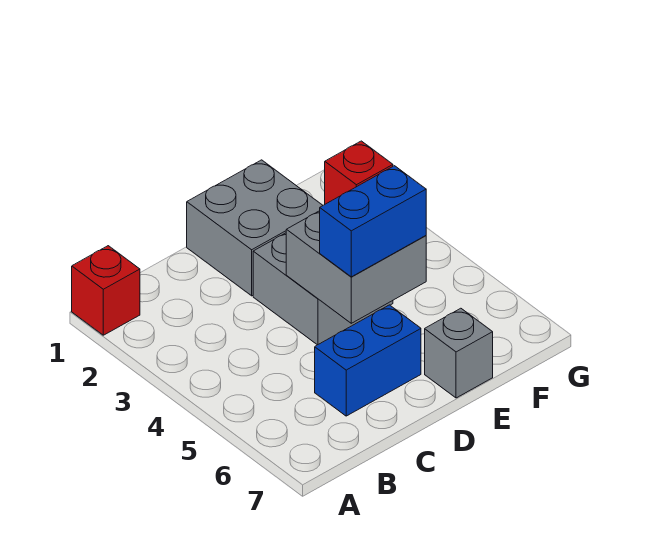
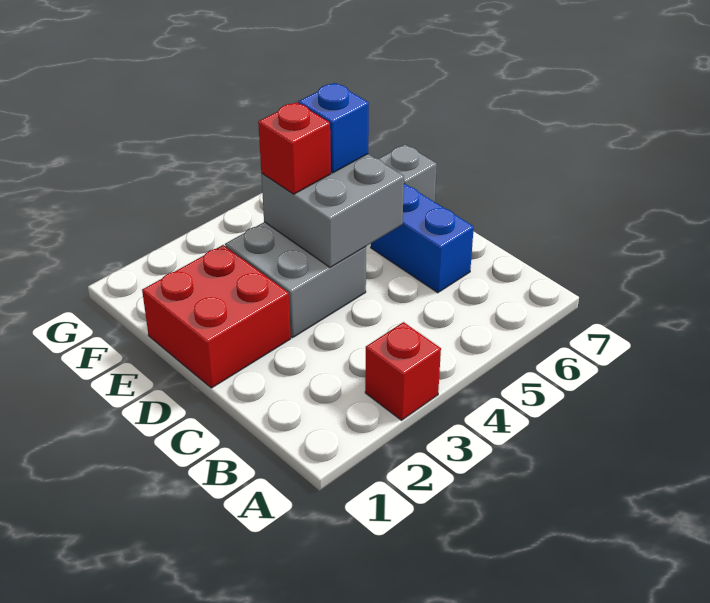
red 1x1 brick [72,246,140,335] -> red 1x1 brick moved to [365,322,441,420]
grey 2x2 brick [187,160,323,296] -> red 2x2 brick [142,245,291,388]
blue 1x2 brick [320,166,426,277] -> blue 1x1 brick [298,83,369,173]

